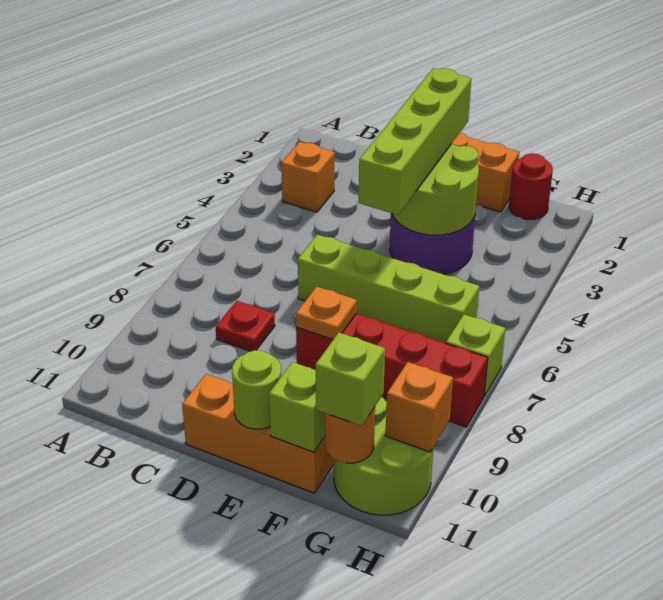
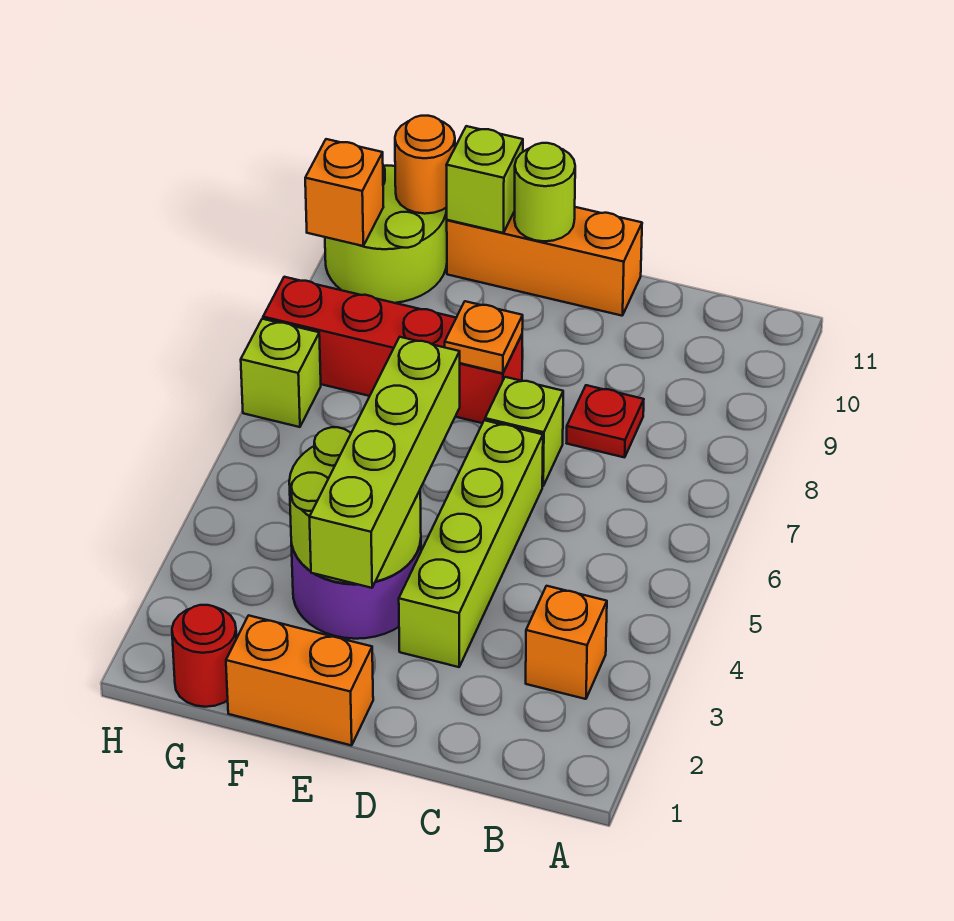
lime 1x4 brick [298,235,479,343] -> lime 1x4 brick turned to [399,420,543,667]
lime 1x1 brick [315,333,385,426] -> lime 1x1 brick moved to [485,377,563,486]

